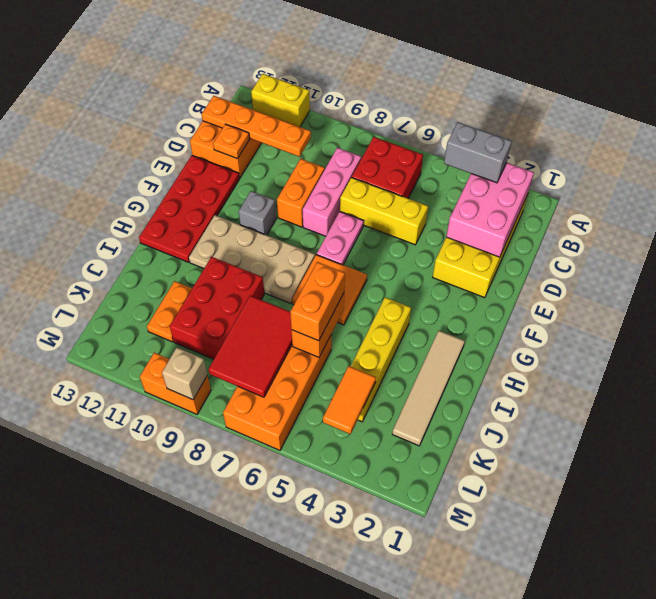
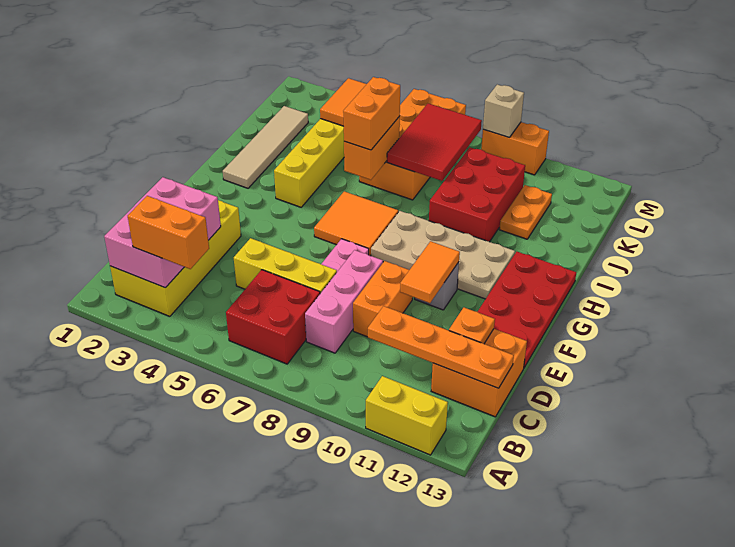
grey 1x2 brick [444,122,512,183] -> orange 1x2 brick [128,196,209,269]
none -> orange 1x2 tile [400,241,460,303]

